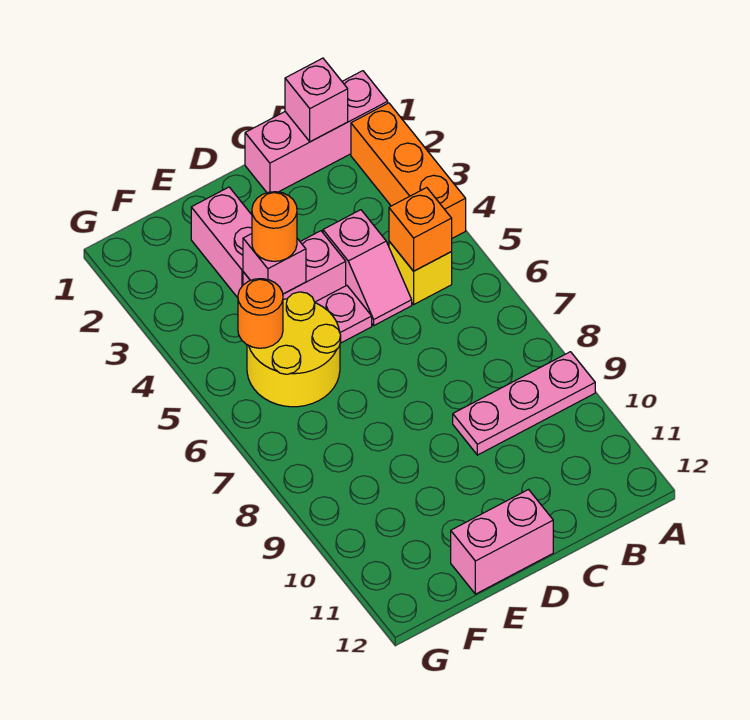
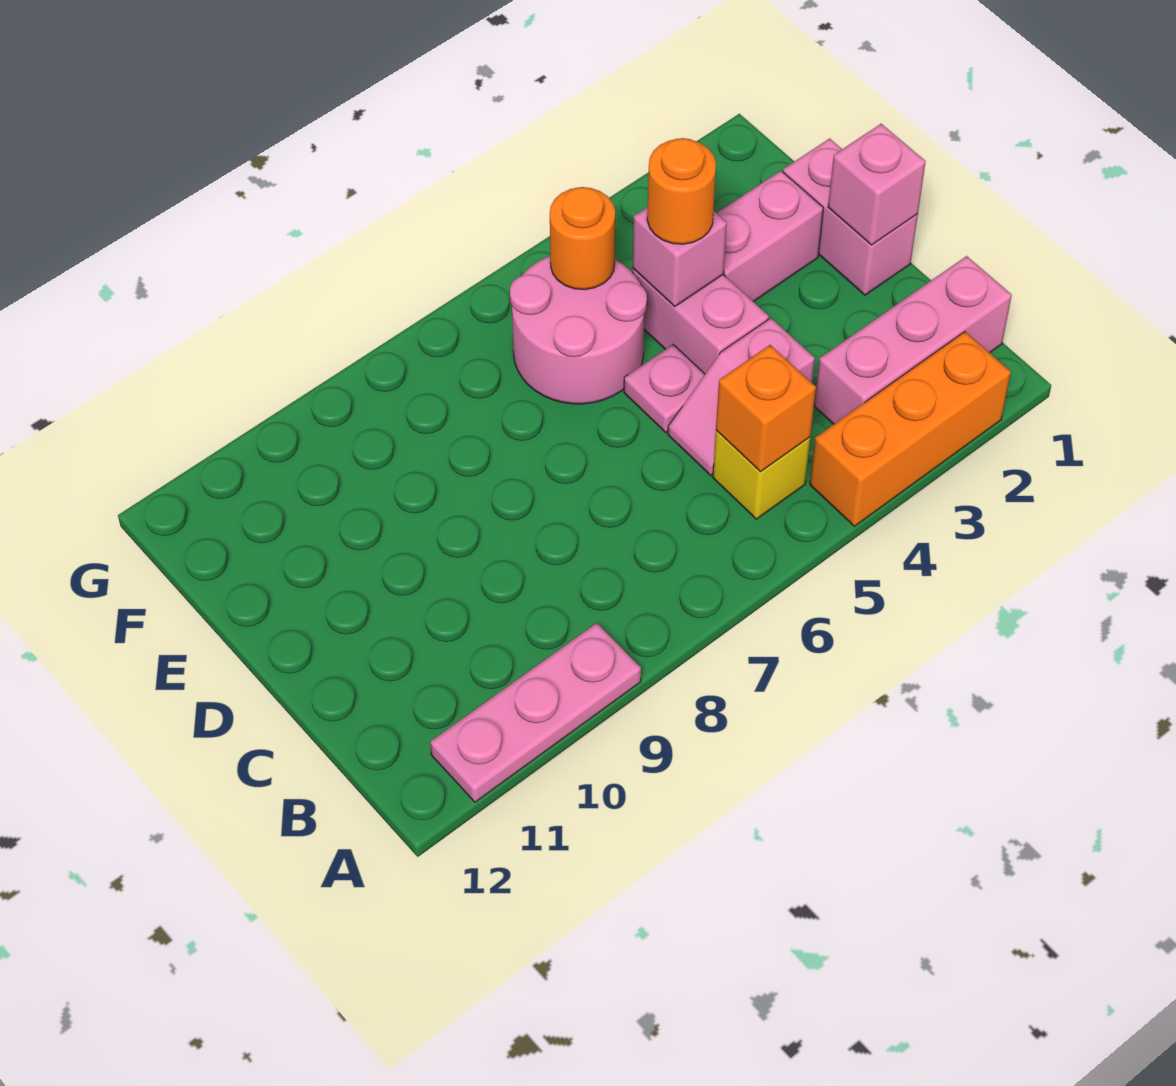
pink 1x3 brick [245,71,388,193] -> pink 1x3 brick turned to [814,256,1012,424]
pink 1x3 plate [453,352,595,455] -> pink 1x3 plate turned to [430,623,641,802]
pink 1x1 brick [285,58,348,142] -> pink 1x1 brick moved to [828,124,926,245]
pink 1x2 brick [451,490,553,594] -> pink 1x2 brick moved to [783,138,918,295]
yellow 2x2 round brick [247,292,341,407] -> pink 2x2 round brick [510,256,647,404]

